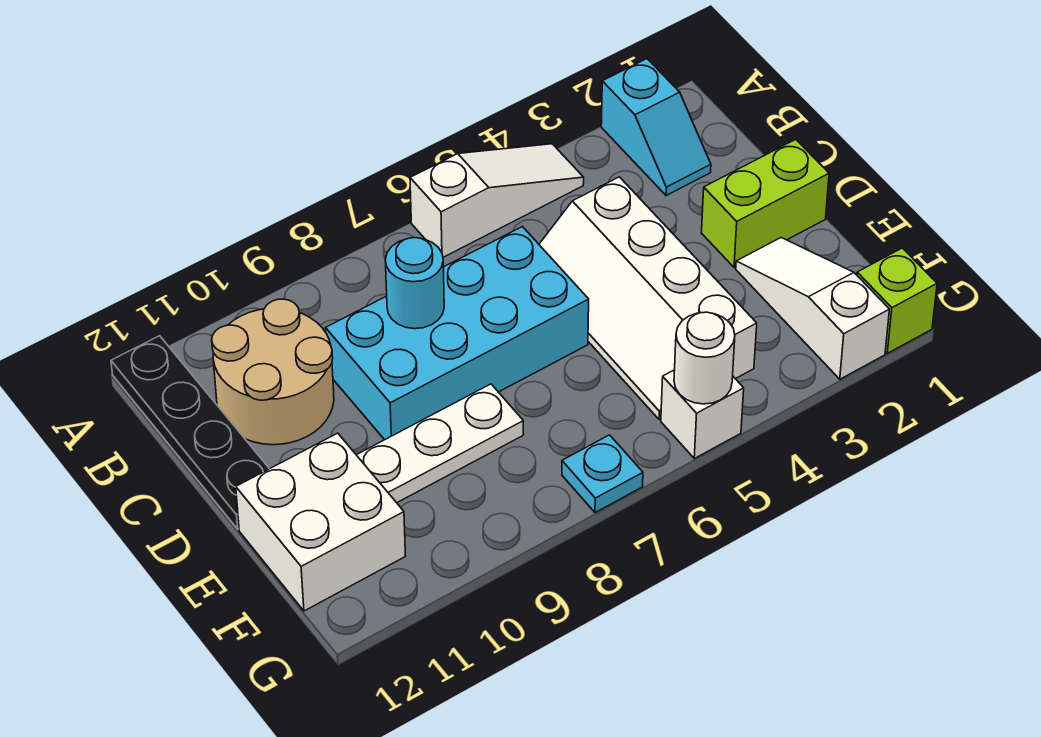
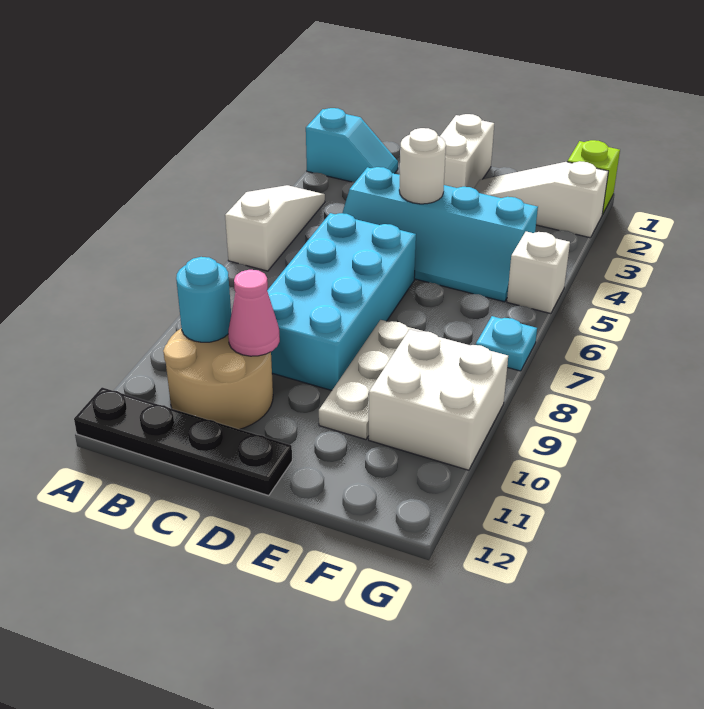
white 2x4 slope [539,177,757,420] -> cyan 2x4 slope [343,167,538,302]
cyan 1x1 round brick [385,238,444,329] -> cyan 1x1 round brick moved to [176,257,231,342]
none -> pink 1x1 cone [228,270,280,356]
lime 1x2 brick [702,139,829,268] -> white 1x2 brick [440,114,494,188]
white 2x2 brick [236,433,405,611] -> white 2x2 brick moved to [369,329,508,470]
white 1x1 round brick [674,312,735,404] -> white 1x1 round brick moved to [399,128,446,204]

